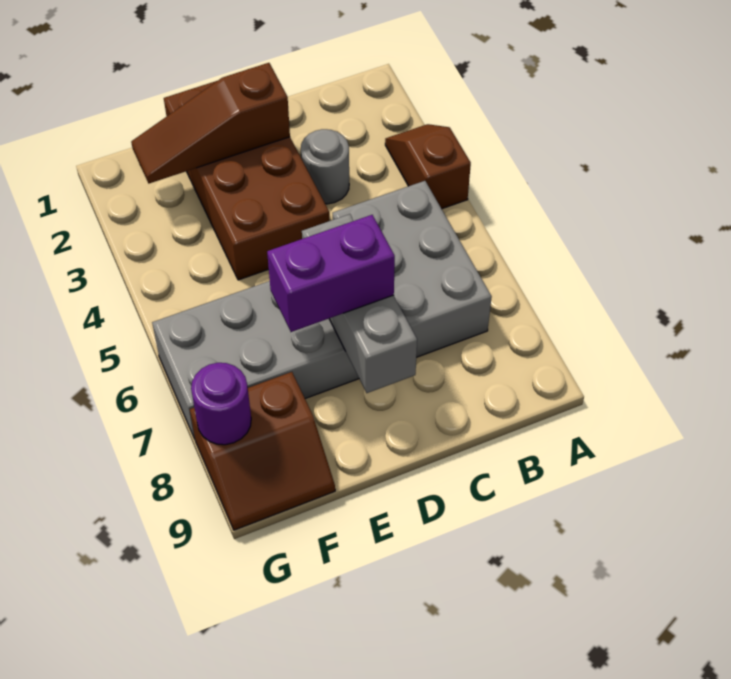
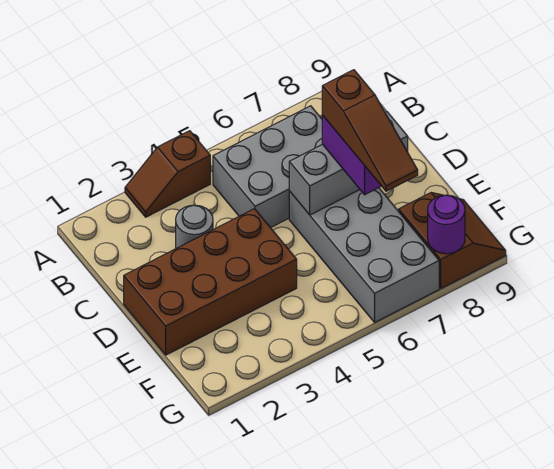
brown 1x3 slope [131,63,290,183] -> brown 1x3 slope moved to [322,70,418,191]

